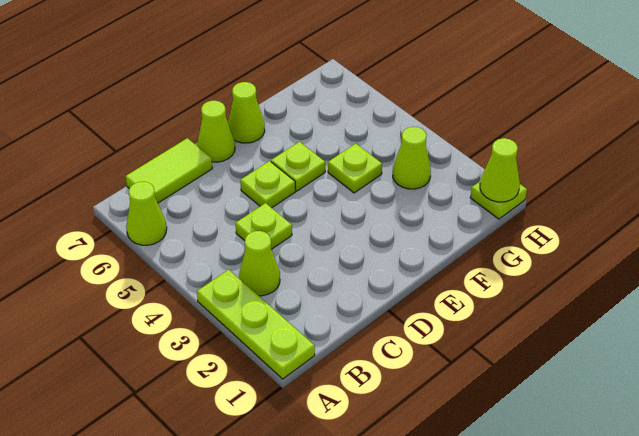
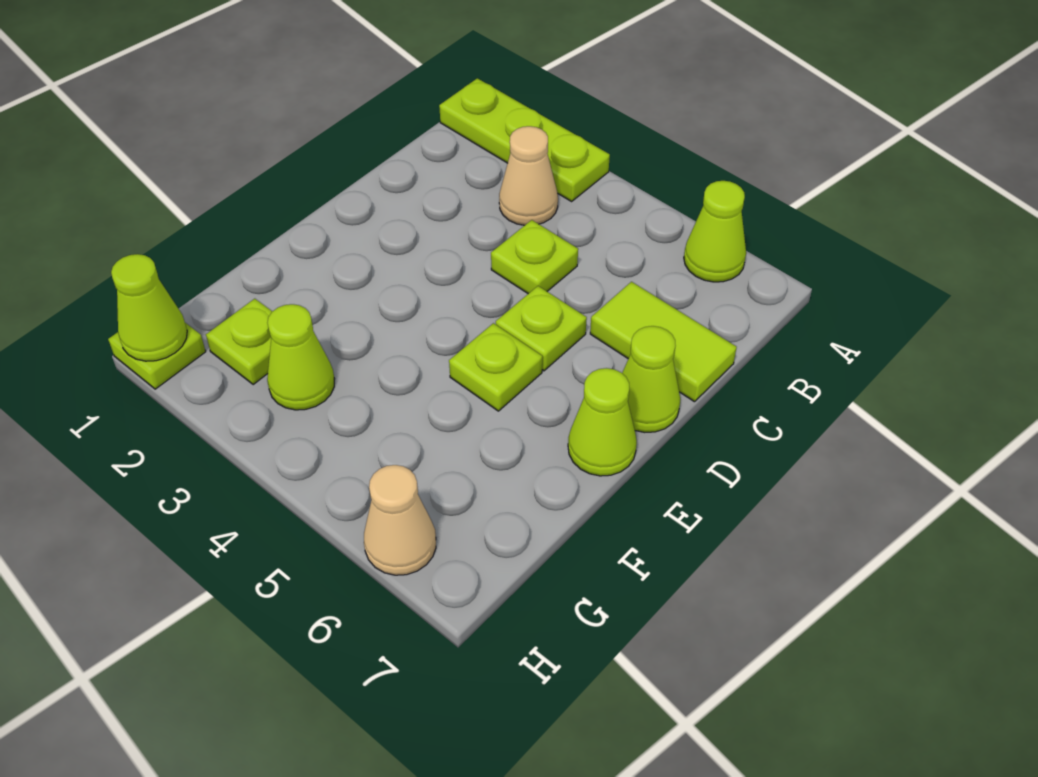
lime 1x1 cone [239,231,280,296] -> tan 1x1 cone [499,126,558,225]
lime 1x2 tile [126,138,212,203] -> lime 1x2 tile turned to [590,282,737,402]
lime 1x1 plate [328,144,382,193] -> lime 1x1 plate moved to [206,299,272,385]
none -> tan 1x1 cone [364,465,436,575]

